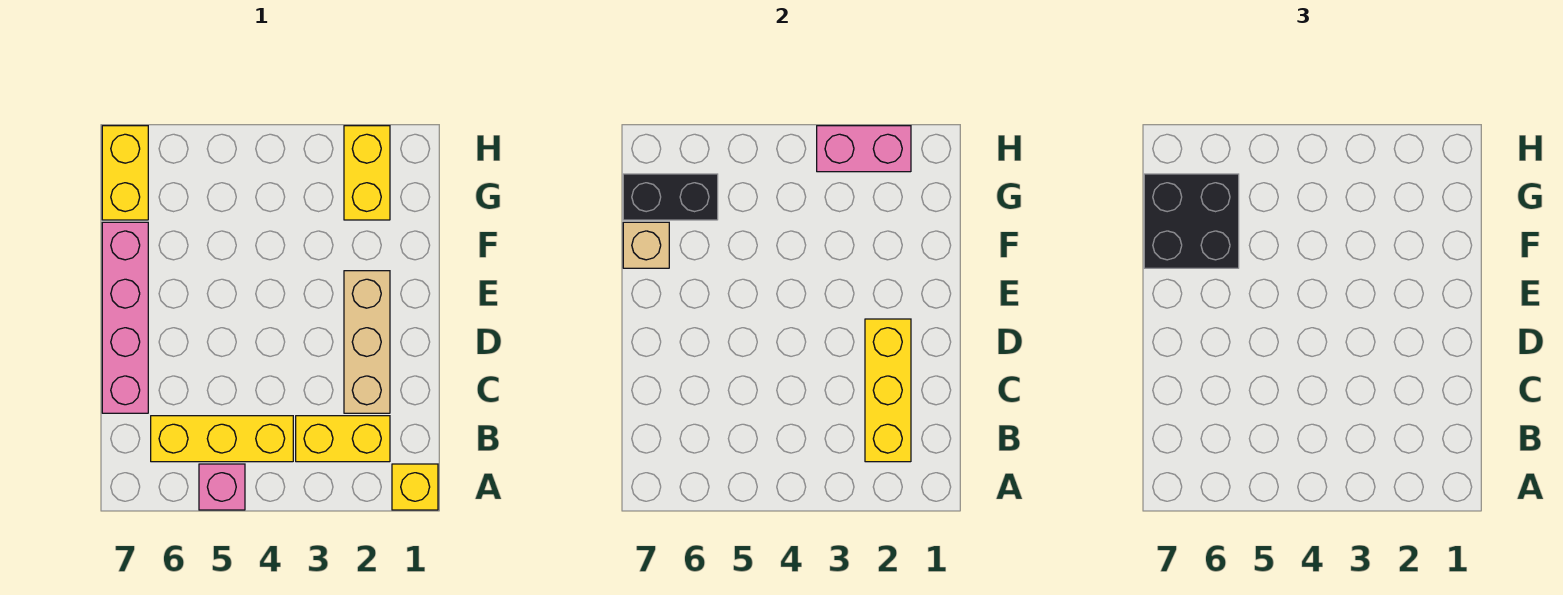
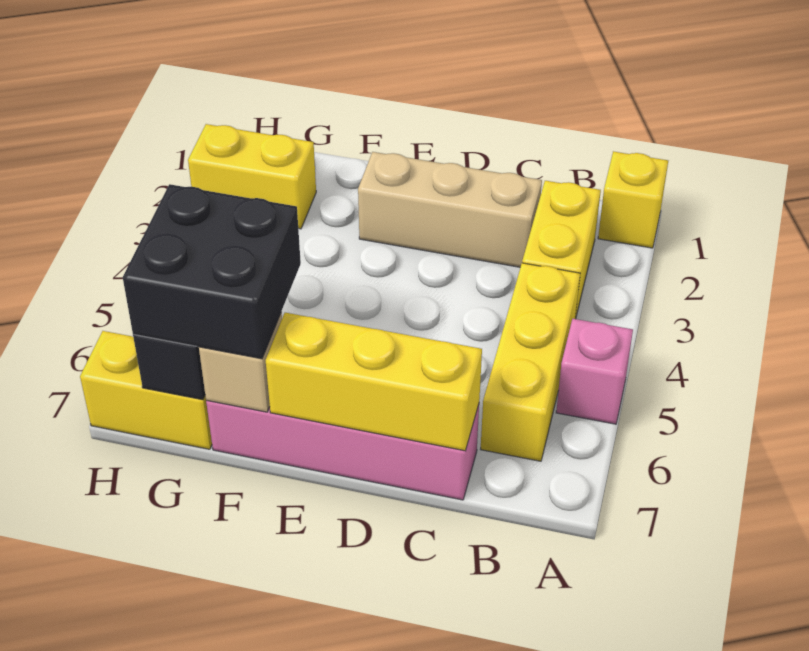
yellow 1x3 brick [865,319,911,462] -> yellow 1x3 brick moved to [266,313,482,451]
pink 1x2 brick [817,126,911,172] -> none

